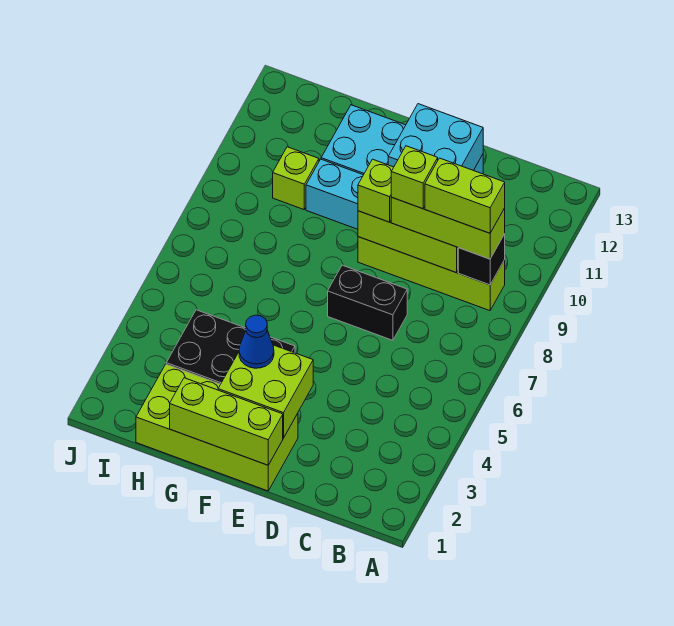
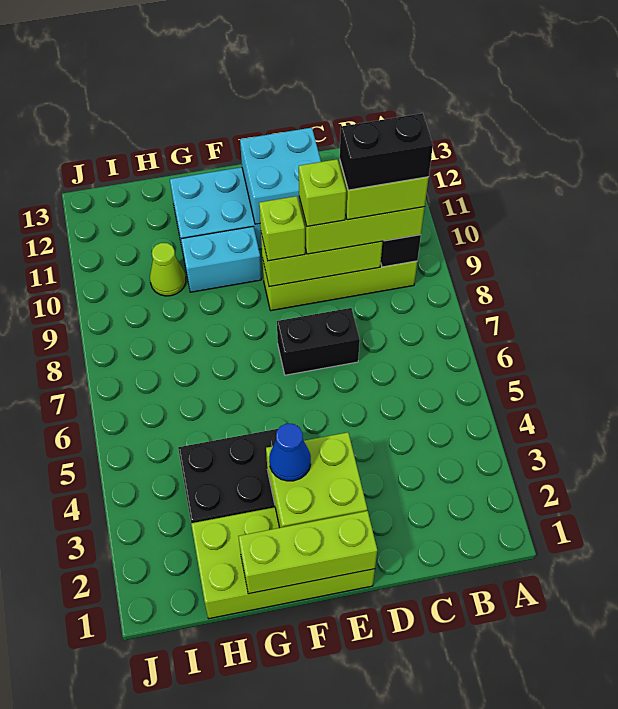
none -> black 1x2 brick [340,113,433,190]
lime 1x1 brick [273,147,319,209] -> lime 1x1 cone [150,243,186,296]

